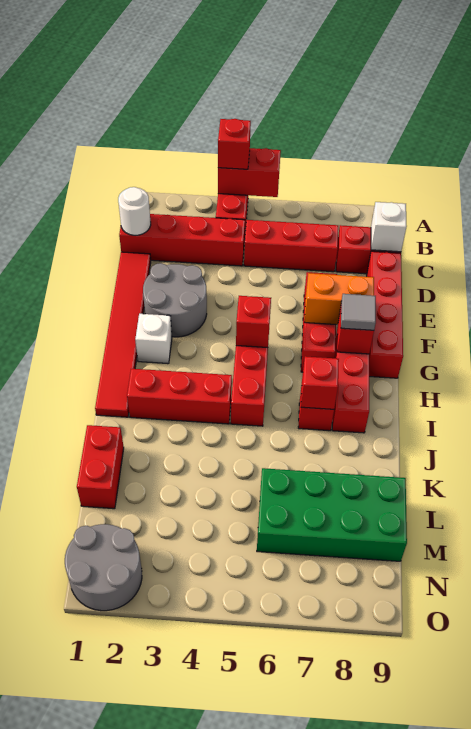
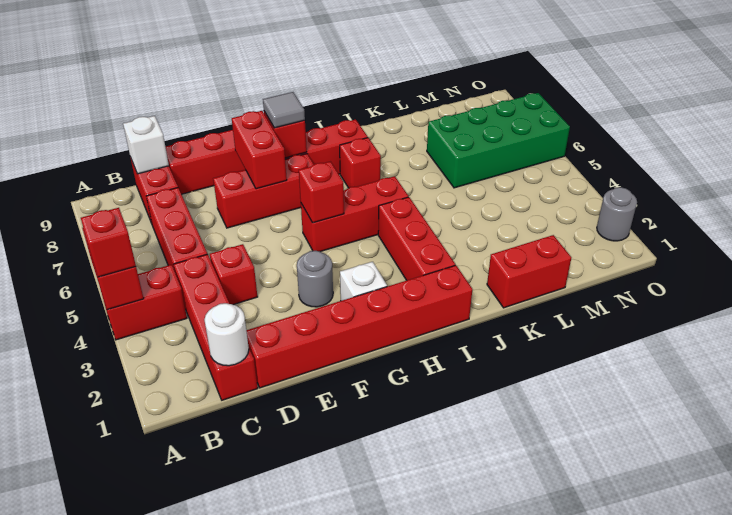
red 1x6 tile [95,252,151,417] -> red 1x6 brick [246,265,472,388]
grey 2x2 round brick [143,263,207,337] -> grey 1x1 round brick [297,251,333,307]
orange 1x2 brick [305,273,374,325] -> red 1x2 brick [232,111,287,189]
red 1x1 brick [301,356,339,409] -> red 1x1 brick moved to [210,244,258,305]
green 2x4 brick [257,468,407,561] -> green 2x4 brick turned to [427,93,570,188]
grey 2x2 round brick [65,524,142,611] -> grey 1x1 round brick [597,187,637,241]

